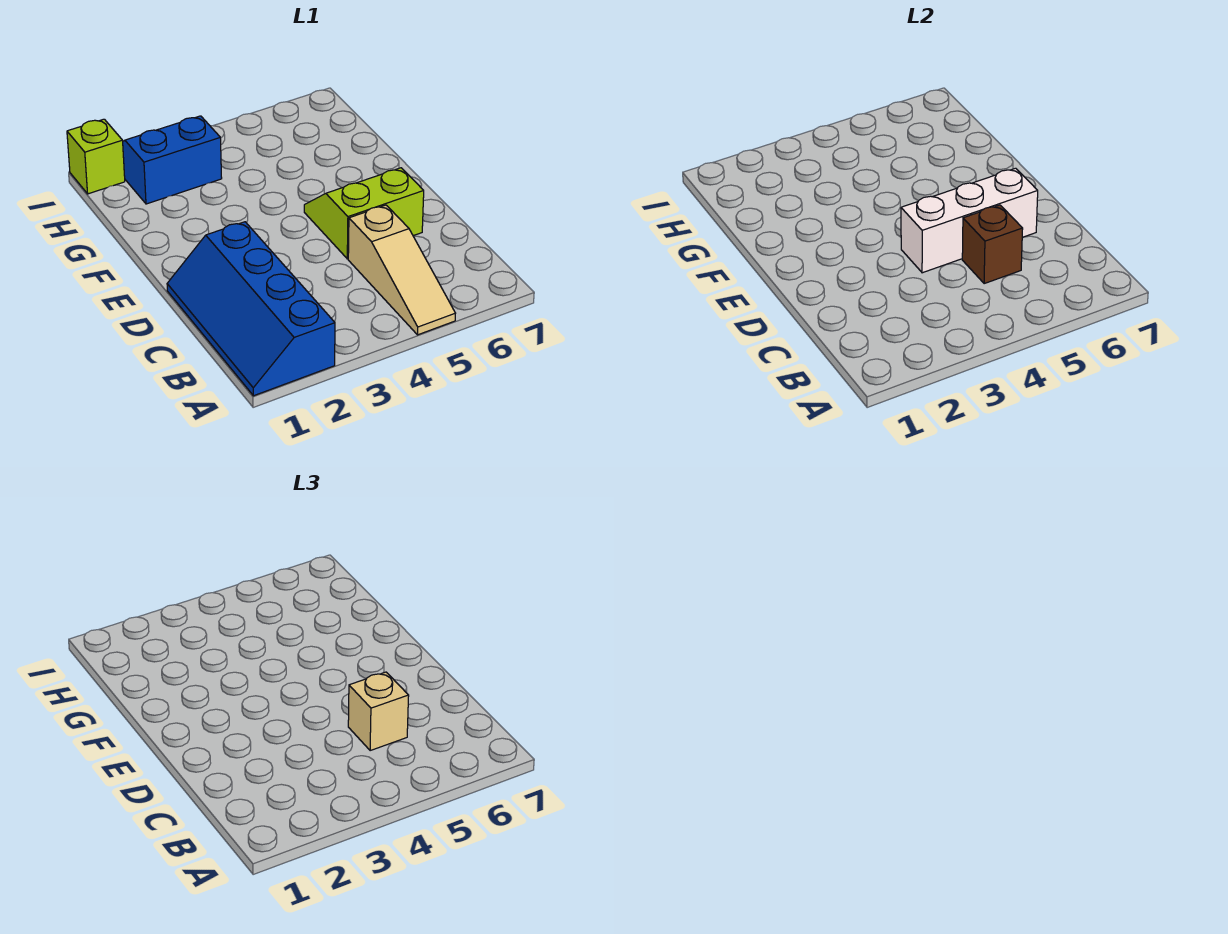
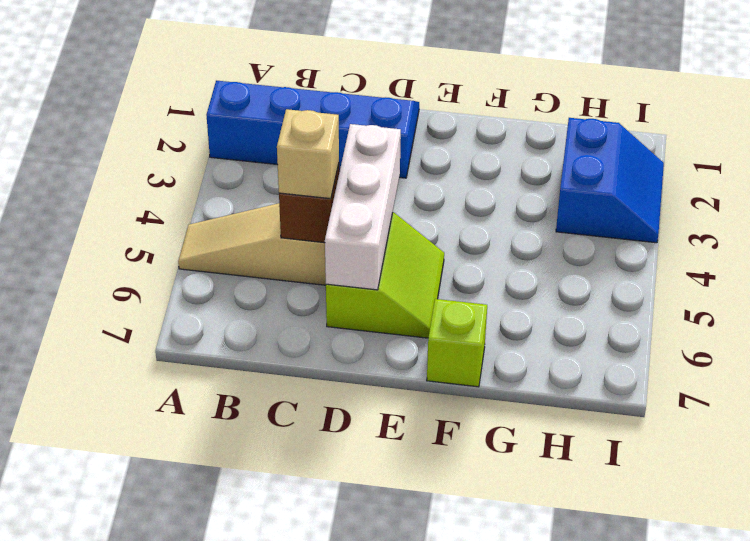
lime 1x1 brick [67,119,125,194] -> lime 1x1 brick moved to [427,299,487,387]

